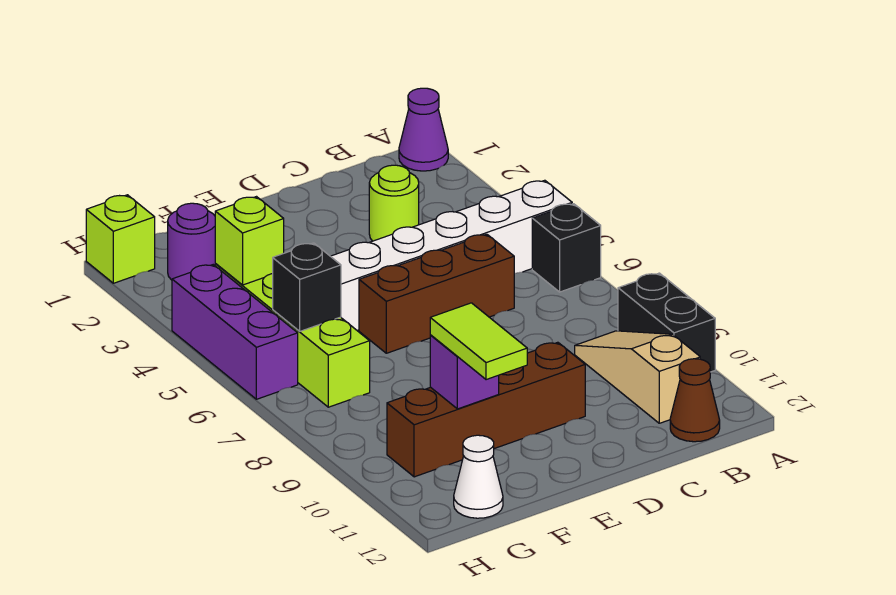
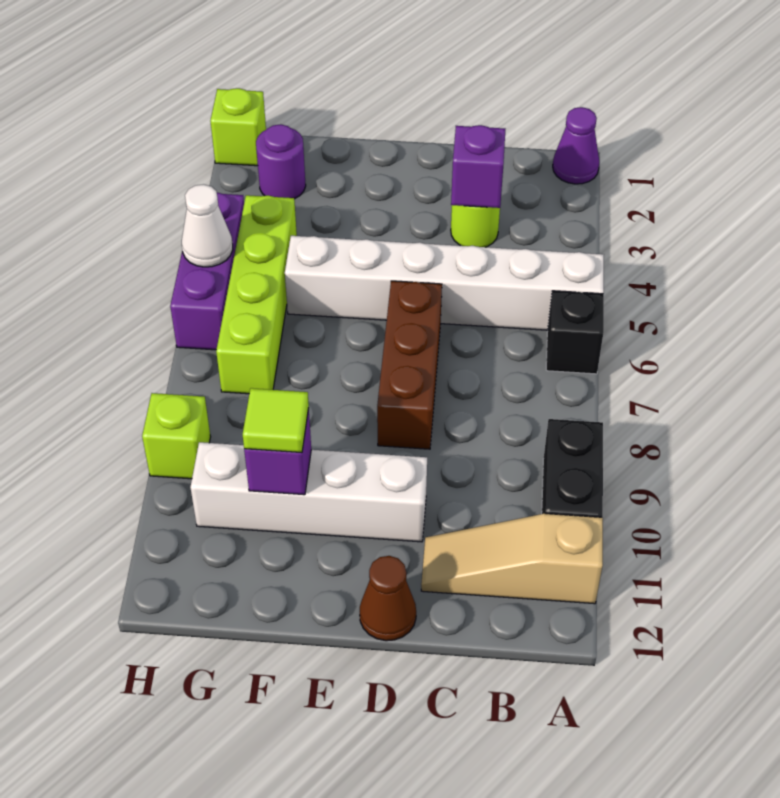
tan 1x3 slope [575,331,700,423] -> tan 1x3 slope turned to [421,514,603,604]
brown 1x1 cone [670,359,720,442] -> brown 1x1 cone moved to [360,556,416,641]
none -> purple 1x1 brick [451,125,505,208]
brown 1x3 brick [359,234,514,353] -> brown 1x3 brick turned to [377,281,442,449]
brown 1x4 brick [387,342,585,477] -> white 1x4 brick [190,442,427,542]
lime 1x2 tile [430,303,527,380] -> lime 1x1 tile [243,388,309,453]
lime 1x1 brick [215,197,284,285] -> lime 1x1 brick moved to [142,393,211,479]
black 1x1 brick [273,243,341,331] -> none
white 1x1 cone [454,435,503,518] -> white 1x1 cone moved to [182,184,233,267]

